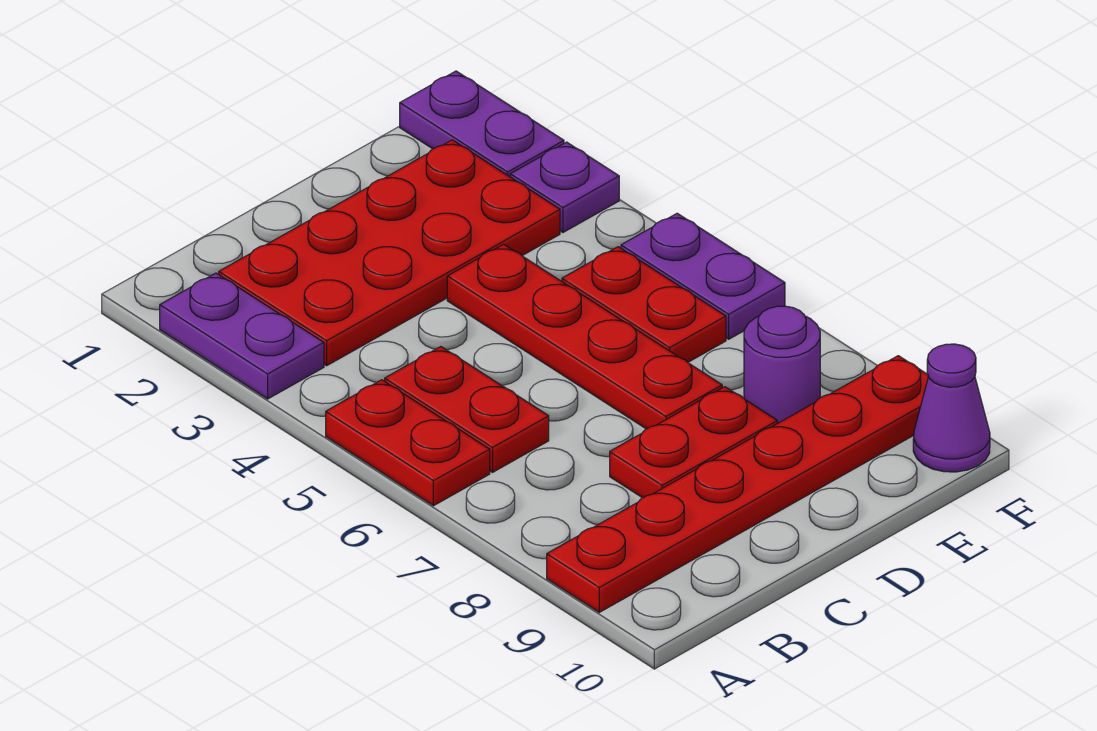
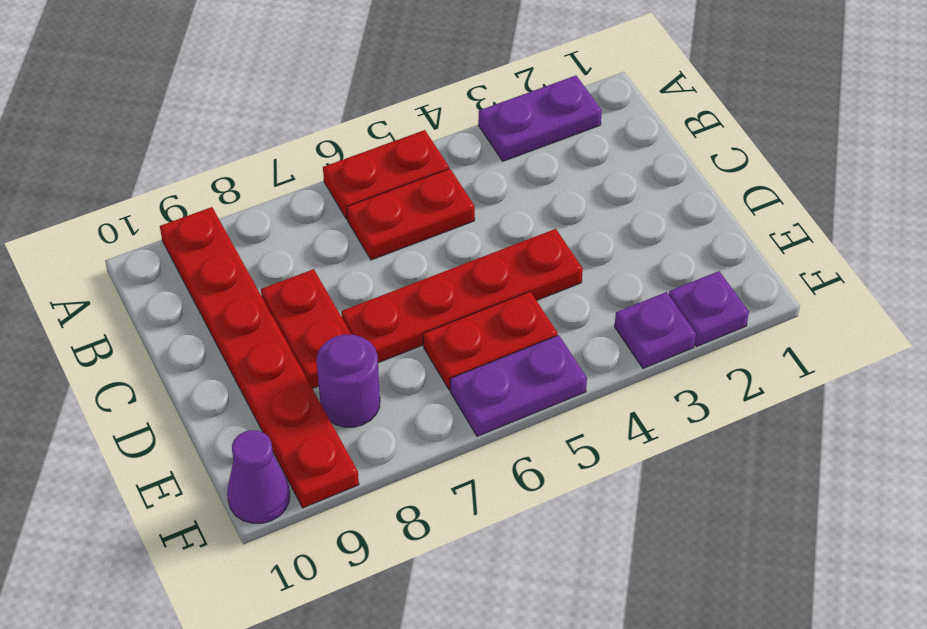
red 2x4 plate [219,140,560,366] -> none
purple 1x2 plate [400,71,564,177] -> purple 1x1 plate [669,271,749,347]

